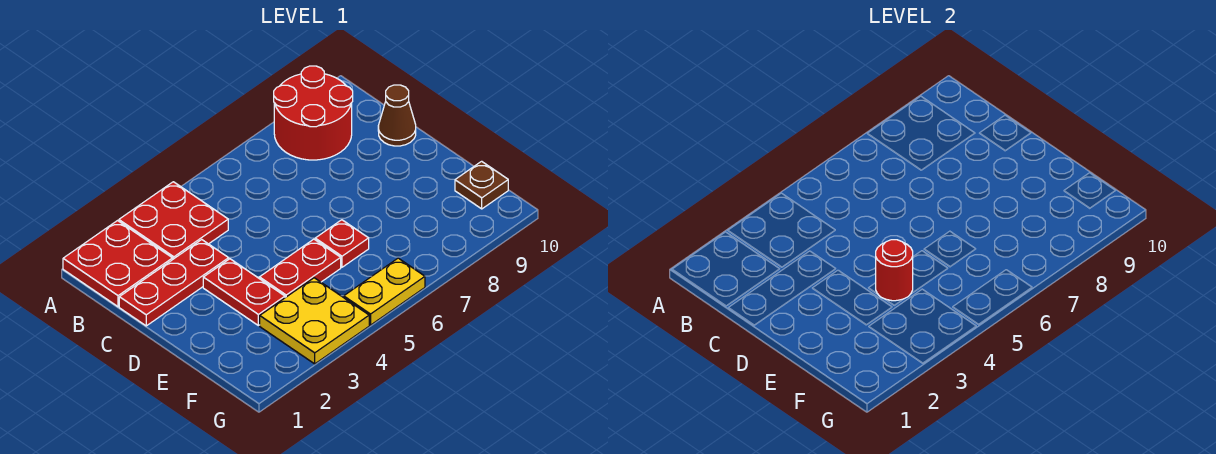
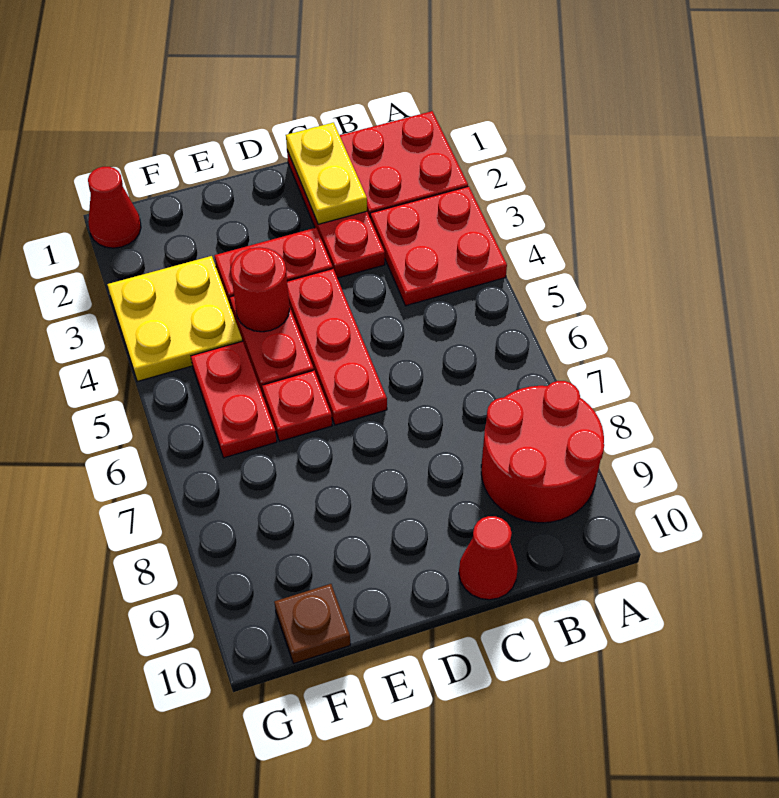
brown 1x1 cone [378,85,416,146] -> red 1x1 cone [459,516,518,600]
none -> red 1x3 plate [287,269,387,425]
none -> red 1x2 plate [191,341,277,458]
none -> red 1x1 cone [88,167,141,248]
yellow 1x2 plate [344,258,425,325] -> yellow 1x2 plate moved to [286,122,367,224]

